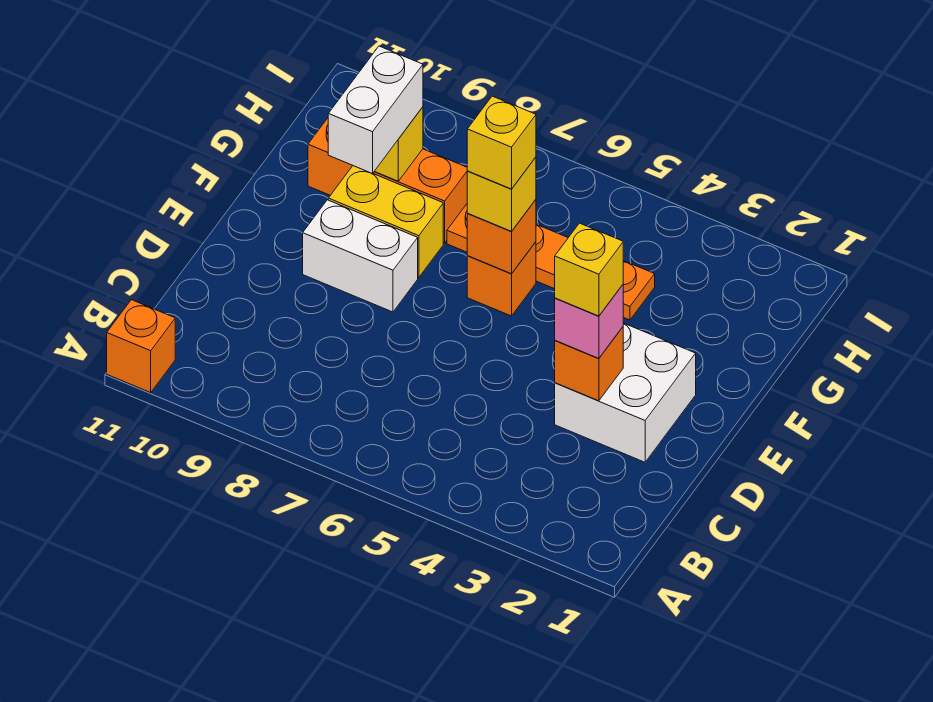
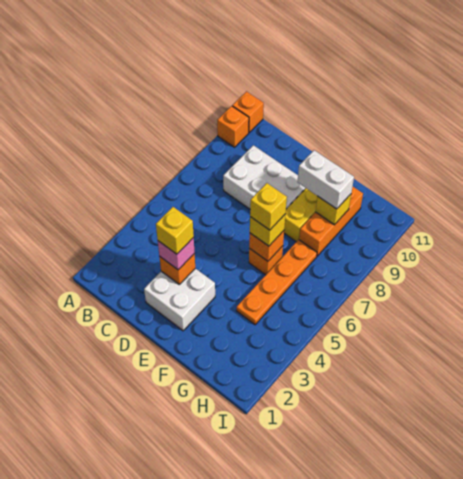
none -> orange 1x1 brick [217,106,249,147]
white 1x2 brick [303,200,418,312] -> white 2x3 brick [223,145,306,209]

